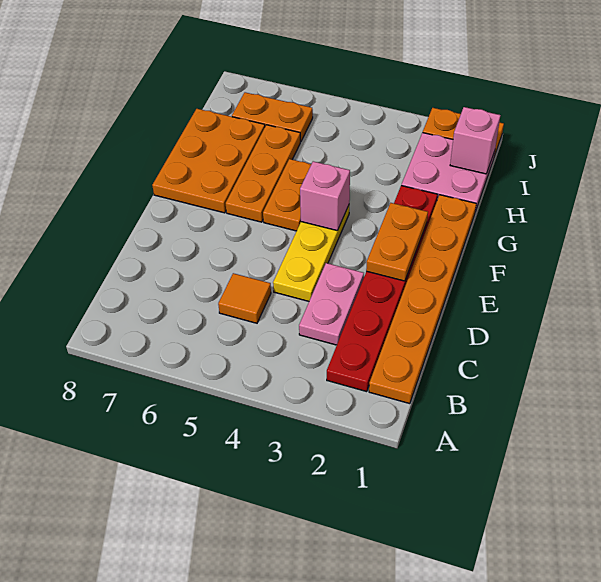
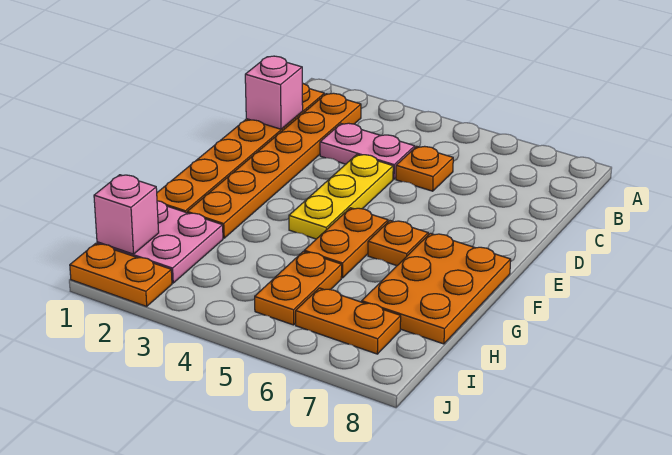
red 1x6 plate [327,186,437,392] -> orange 1x6 plate [187,93,361,238]
pink 1x2 plate [299,263,364,345] -> pink 1x2 plate turned to [320,123,415,179]
orange 1x1 tile [218,273,271,323] -> orange 1x1 plate [396,146,453,191]
orange 1x2 plate [366,203,428,281] -> orange 1x2 plate moved to [255,252,342,325]
pink 1x1 brick [300,161,350,231] -> pink 1x1 brick moved to [245,56,303,129]
orange 1x3 plate [226,125,300,222] -> orange 1x1 plate [368,221,428,266]

